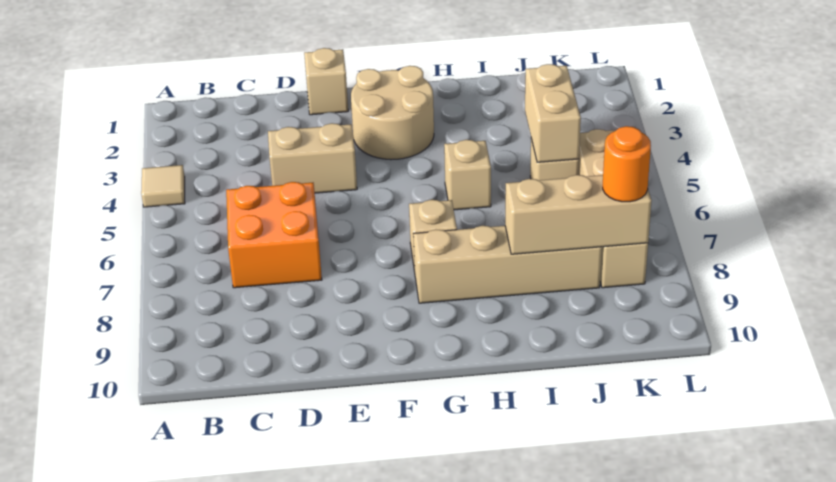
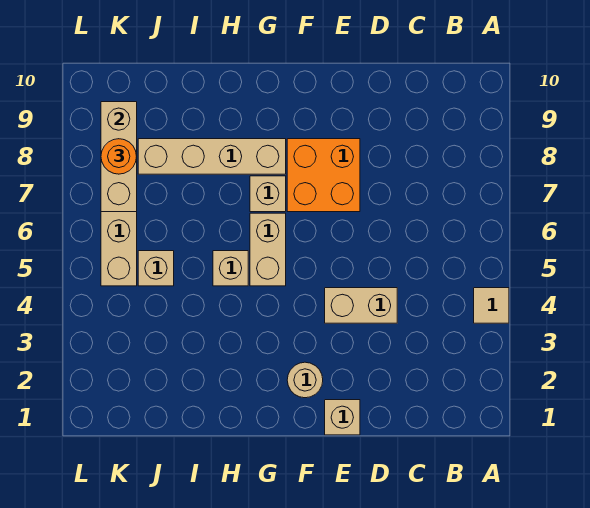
orange 2x2 brick [226,182,322,288] -> orange 2x2 brick moved to [287,139,360,212]
tan 2x2 round brick [351,66,434,160] -> tan 1x1 round brick [287,362,323,398]
tan 1x3 brick [505,175,652,254] -> tan 1x3 brick turned to [101,102,137,212]
tan 1x2 brick [525,64,581,162] -> tan 1x2 brick moved to [250,213,286,286]

